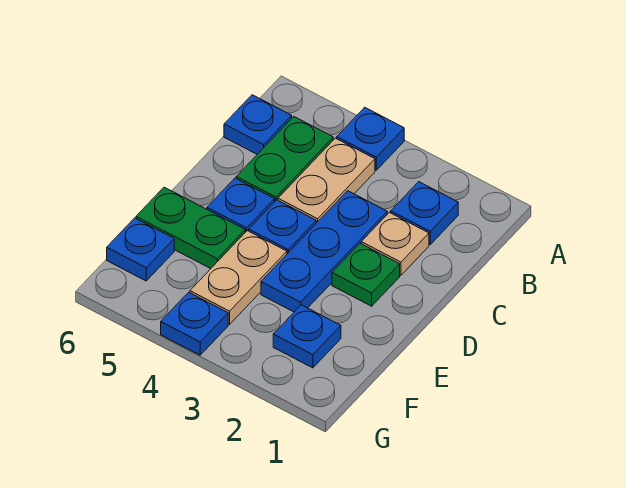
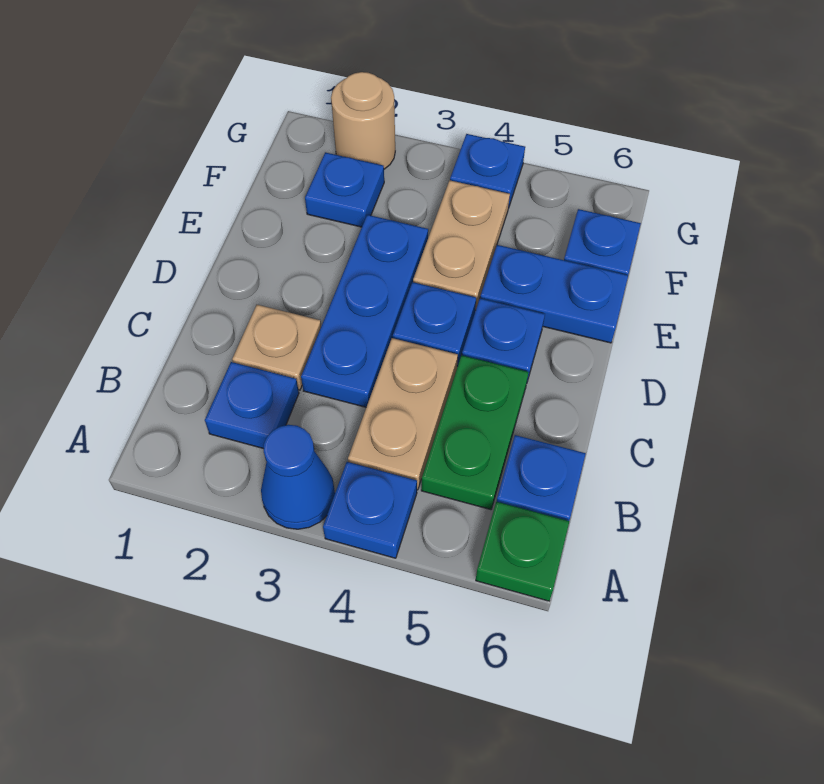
none -> blue 1x1 cone [261,425,335,529]
green 1x1 plate [332,243,400,306] -> green 1x1 plate moved to [476,502,569,601]
green 1x2 plate [136,187,245,269] -> blue 1x2 plate [480,245,628,343]
none -> tan 1x1 round brick [331,72,395,169]

